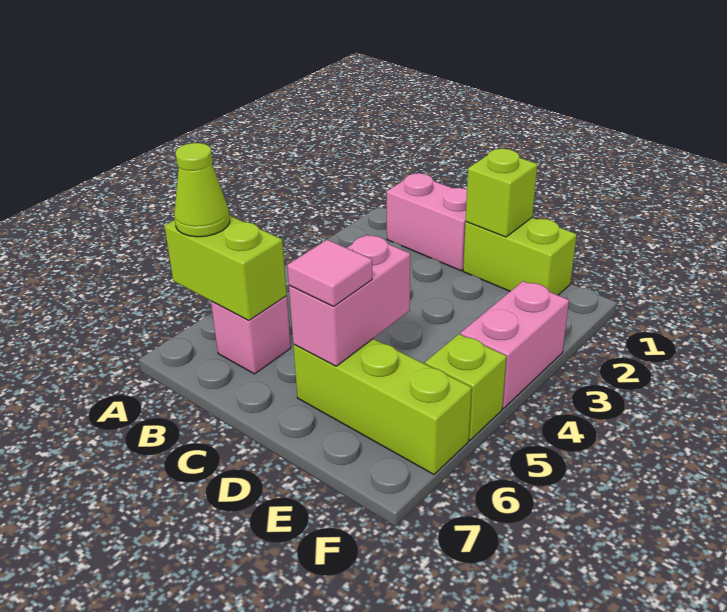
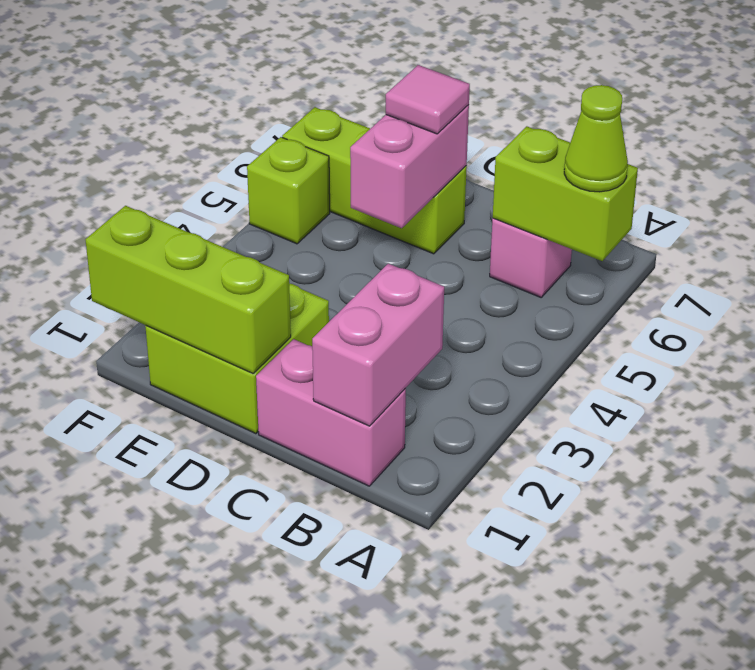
lime 1x2 brick [463,218,577,295] -> lime 2x2 brick [145,284,329,434]
lime 1x1 brick [466,149,537,237] -> lime 1x3 brick [85,206,291,373]
pink 1x2 brick [461,281,569,408] -> pink 1x2 brick moved to [312,264,444,426]

